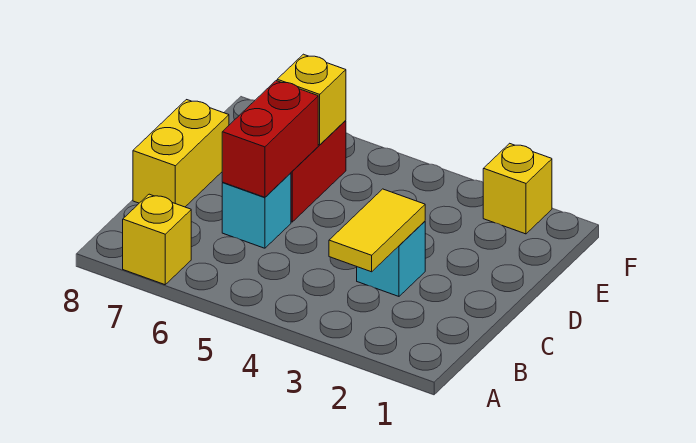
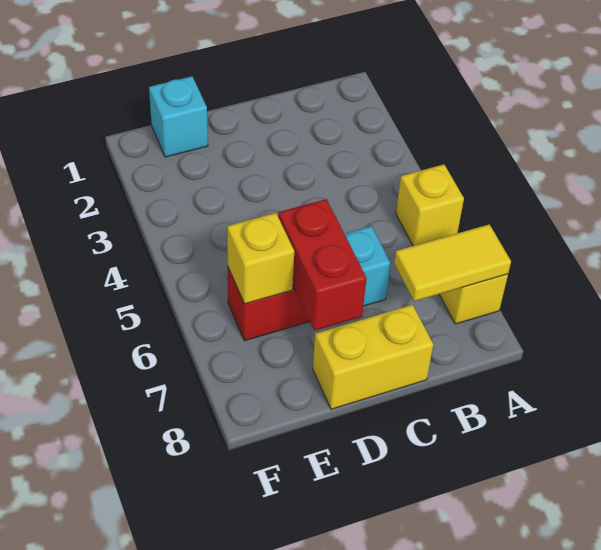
yellow 1x2 tile [329,189,425,272] -> yellow 1x2 tile moved to [394,224,511,301]
cyan 1x1 brick [357,221,425,296] -> cyan 1x1 brick moved to [149,76,208,157]
red 1x2 brick [222,81,318,197] -> red 1x2 brick turned to [278,199,367,331]
yellow 1x1 brick [483,143,552,234] -> yellow 1x1 brick moved to [396,164,464,246]

